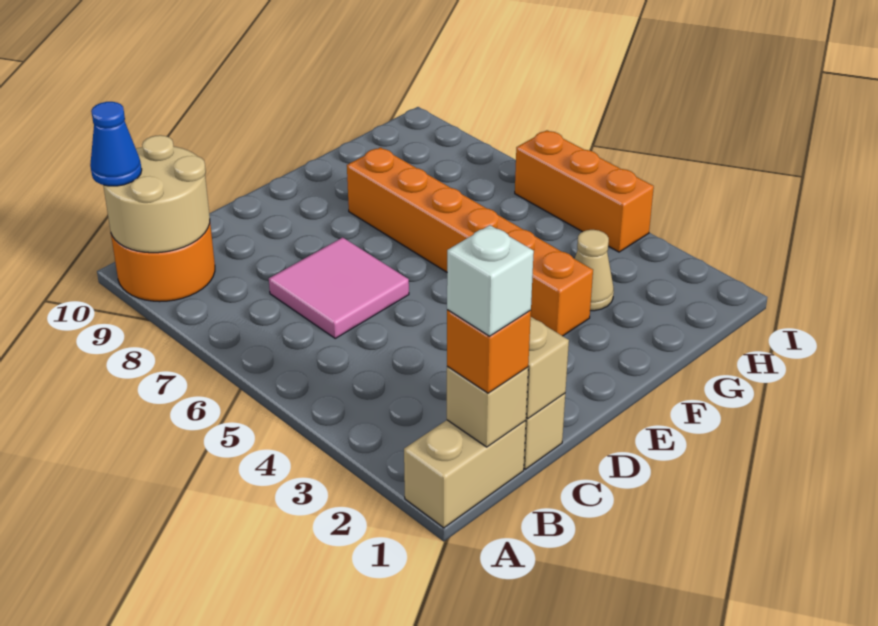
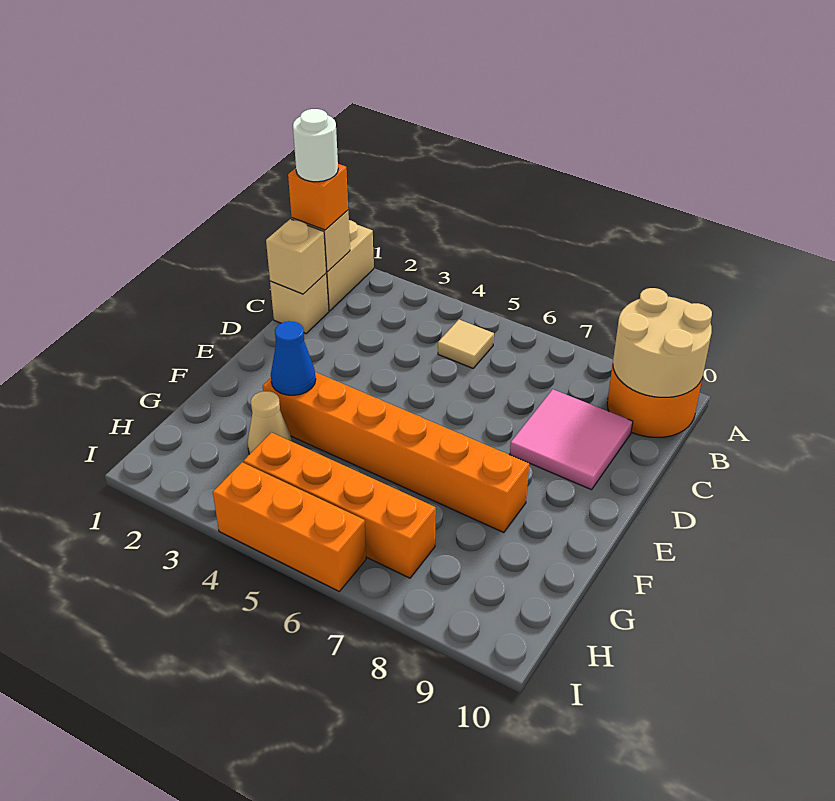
blue 1x1 cone [90,102,142,186] -> blue 1x1 cone moved to [271,321,316,395]
white 1x1 brick [447,225,534,336] -> white 1x1 round brick [293,109,338,182]
none -> tan 1x1 tile [438,320,494,368]
pink 2x2 tile [269,237,409,338] -> pink 2x2 tile moved to [510,389,633,490]
none -> orange 1x4 brick [244,432,436,578]

